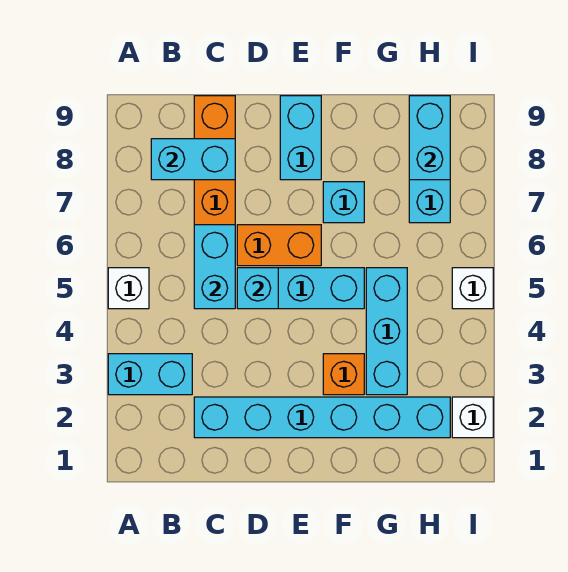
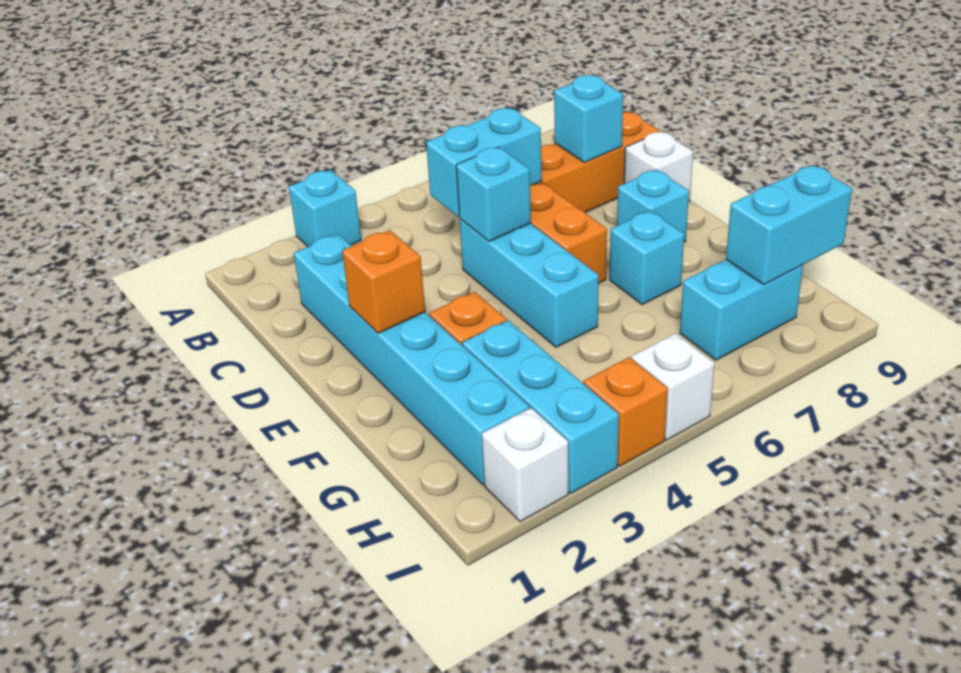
cyan 1x2 brick [108,354,192,395] -> cyan 1x1 brick [289,170,361,247]
white 1x1 brick [108,268,149,309] -> white 1x1 brick moved to [624,132,693,202]
cyan 1x2 brick [151,139,235,180] -> cyan 1x1 brick [554,75,623,162]
none -> orange 1x1 brick [342,230,425,333]
cyan 1x2 brick [280,96,321,180] -> cyan 1x1 brick [617,170,689,242]
cyan 1x3 brick [366,268,407,395] -> cyan 1x3 brick turned to [462,320,619,493]
none -> orange 1x1 brick [583,357,668,466]

